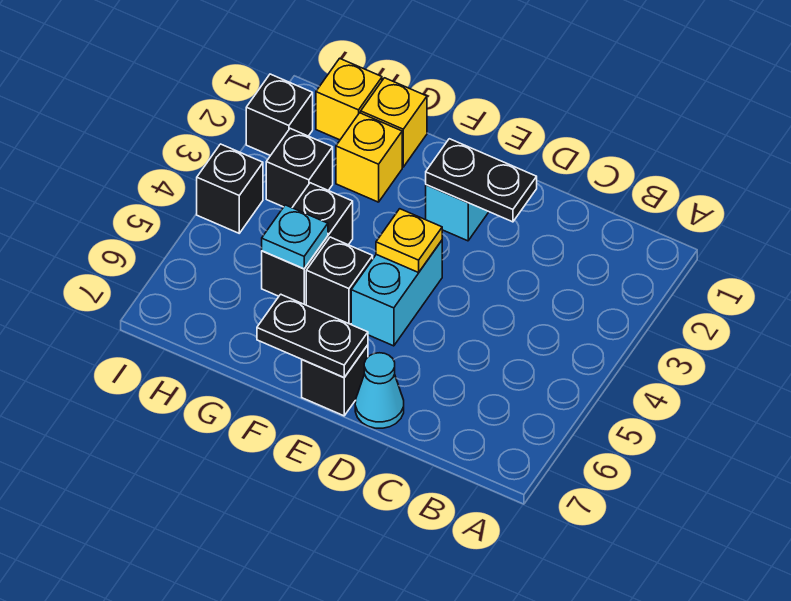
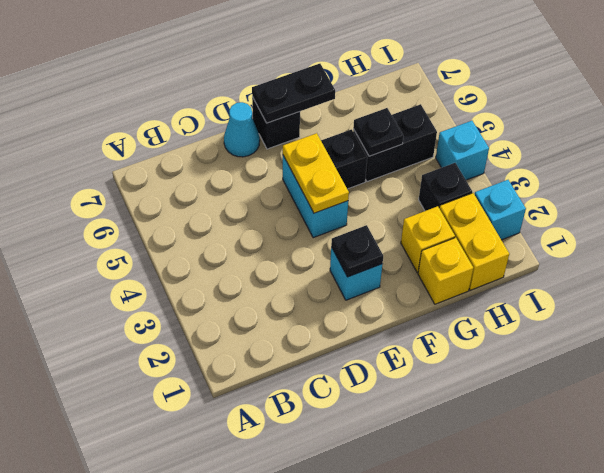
black 1x2 plate [426,139,537,222] -> black 1x1 plate [331,225,383,277]
yellow 1x1 plate [376,209,442,272] -> yellow 1x2 plate [283,133,349,213]
black 1x2 brick [262,183,353,305] -> black 1x2 brick turned to [353,104,437,182]
cyan 1x1 plate [262,205,328,269] -> black 1x1 plate [353,108,403,156]
yellow 1x1 brick [316,58,382,140] -> yellow 1x2 brick [439,193,509,290]
black 1x1 brick [246,74,313,156] -> cyan 1x1 brick [475,180,526,240]
black 1x1 brick [197,144,263,233] -> cyan 1x1 brick [436,121,489,180]

